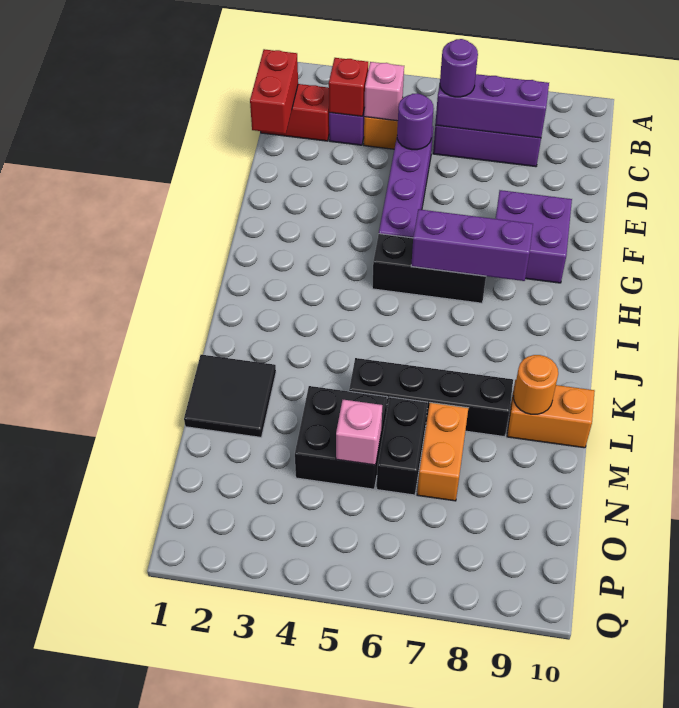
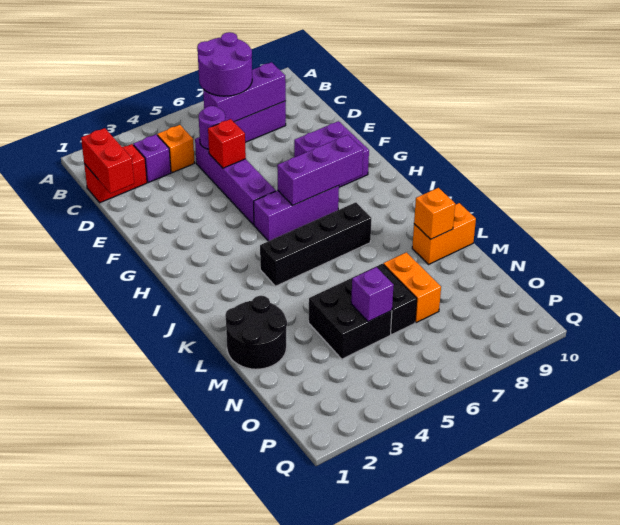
red 1x1 brick [329,58,368,116] -> red 1x1 brick moved to [208,119,246,168]
pink 1x1 brick [364,62,404,121] -> none
purple 1x1 round brick [440,39,478,97] -> purple 2x2 round brick [197,32,252,96]
black 1x3 brick [372,234,486,303] -> purple 1x3 brick [254,185,339,241]
black 2x2 tile [184,355,276,437] -> black 2x2 round brick [225,296,287,369]
black 1x4 brick [349,358,513,437] -> black 1x4 brick moved to [260,202,372,286]
orange 1x1 round brick [514,355,558,414] -> orange 1x1 brick [414,188,455,239]
pink 1x1 brick [336,400,382,465] -> purple 1x1 brick [351,267,394,322]

